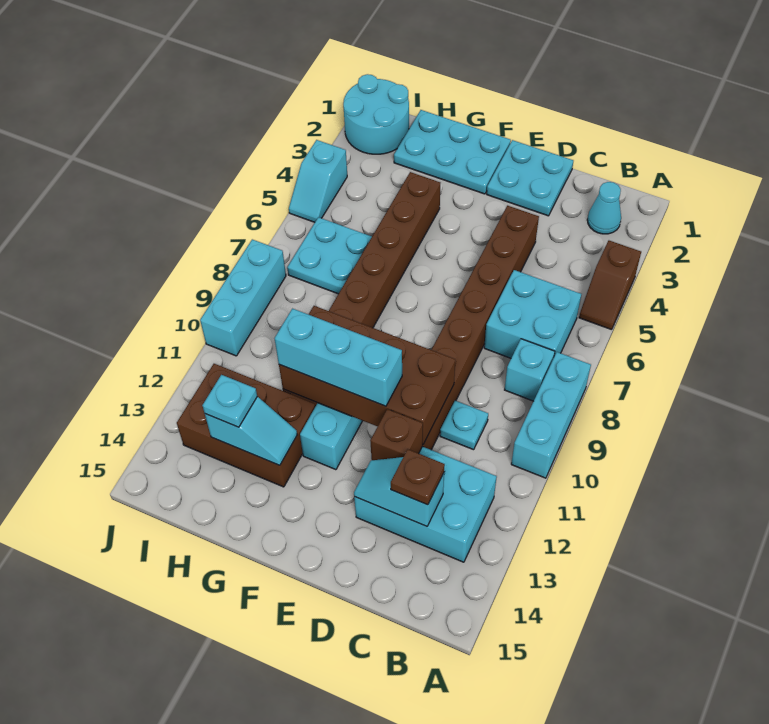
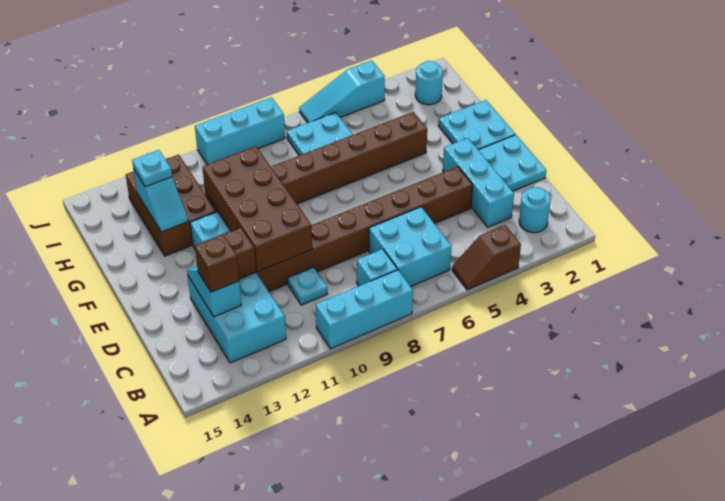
cyan 1x1 cone [587,182,621,234] -> cyan 1x1 round brick [519,187,551,233]
brown 1x1 plate [391,449,445,505] -> brown 1x1 brick [195,235,239,292]
cyan 1x3 brick [274,309,402,406] -> cyan 1x3 brick moved to [443,138,514,227]
cyan 2x3 plate [394,110,511,194] -> cyan 2x2 plate [438,100,515,150]
cyan 2x2 round brick [343,74,409,154] -> cyan 1x1 round brick [415,61,443,105]
cyan 1x2 slope [289,140,347,222] -> cyan 1x3 slope [299,60,385,123]

